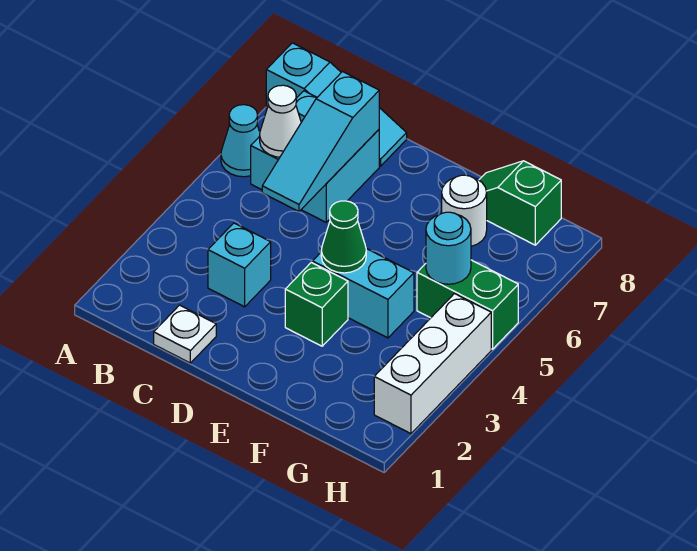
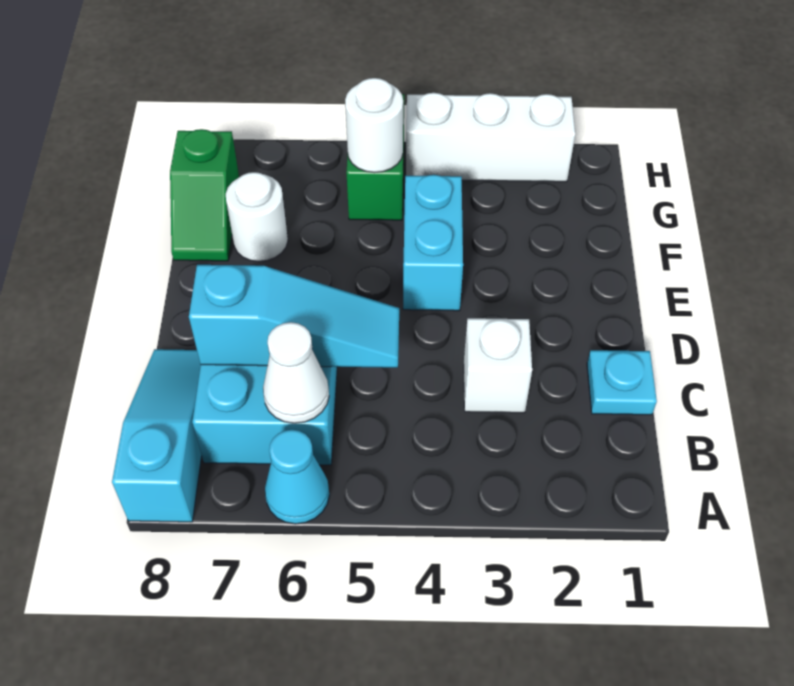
white 1x1 plate [154,305,216,363] -> cyan 1x1 plate [587,350,657,415]
cyan 1x1 brick [208,223,271,307] -> white 1x1 brick [464,318,532,413]
green 1x1 brick [285,262,348,346] -> none
green 1x1 cone [321,201,366,273] -> none
cyan 1x1 round brick [426,212,471,284] -> white 1x1 round brick [345,78,403,173]

